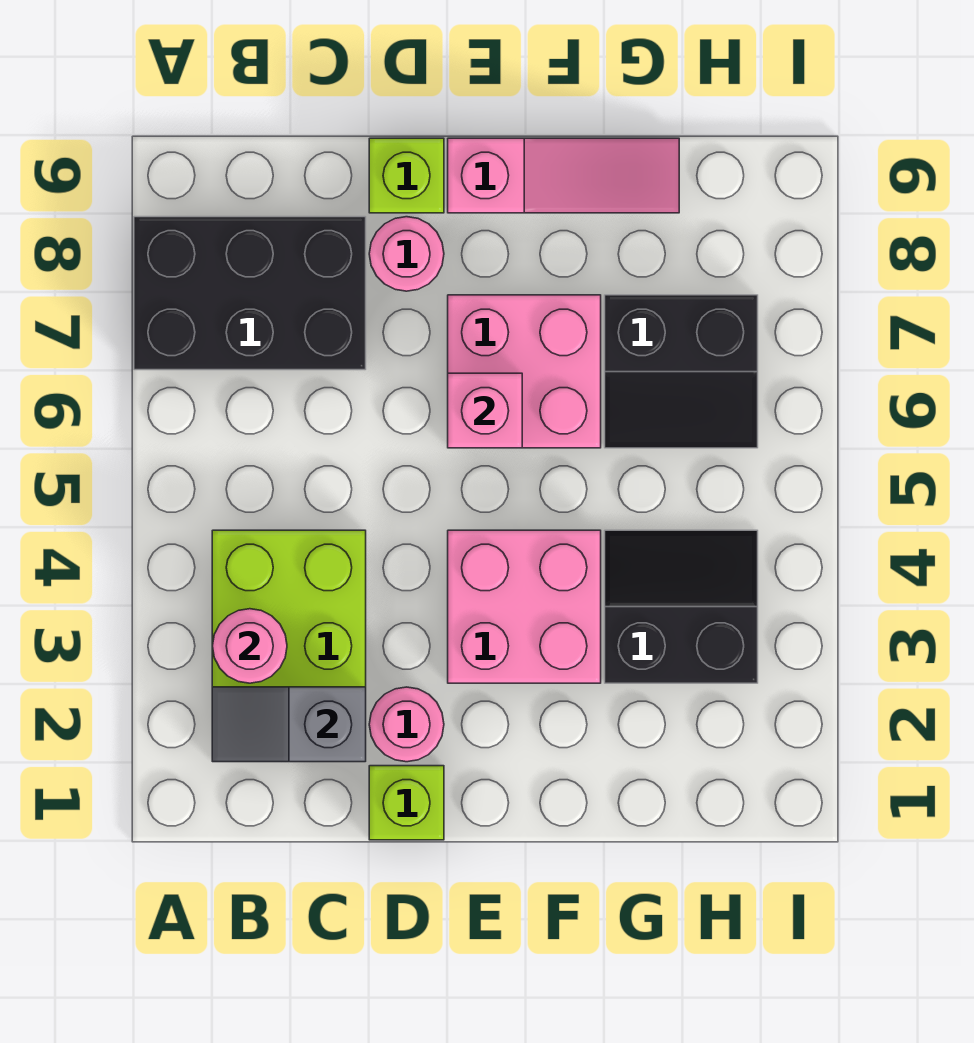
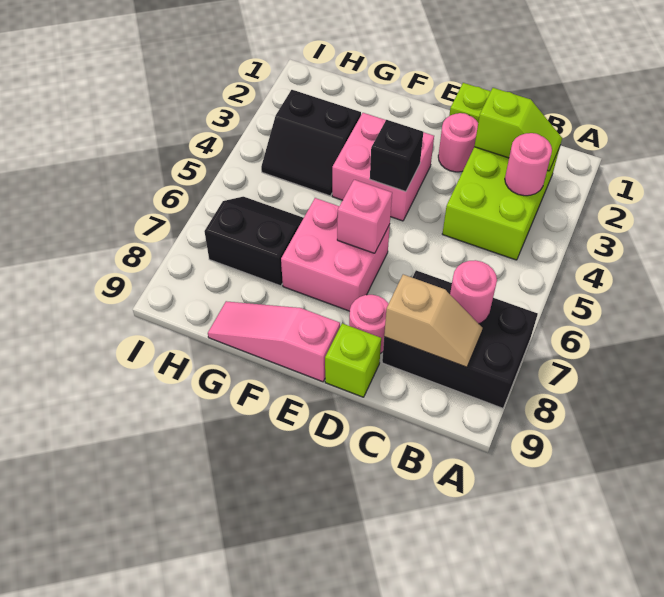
grey 1x2 slope [212,687,366,762] -> lime 1x2 slope [474,88,562,171]
none -> pink 1x1 round brick [450,260,497,324]
none -> tan 1x2 slope [384,275,482,367]
none -> black 1x1 brick [370,120,423,192]

